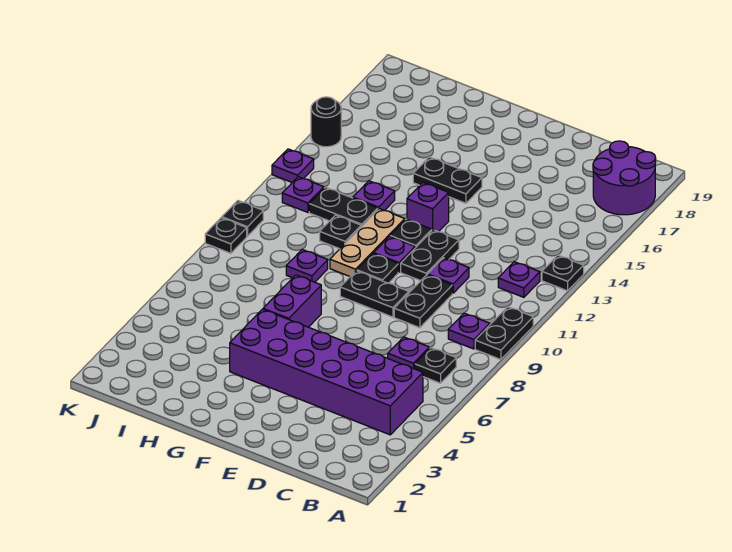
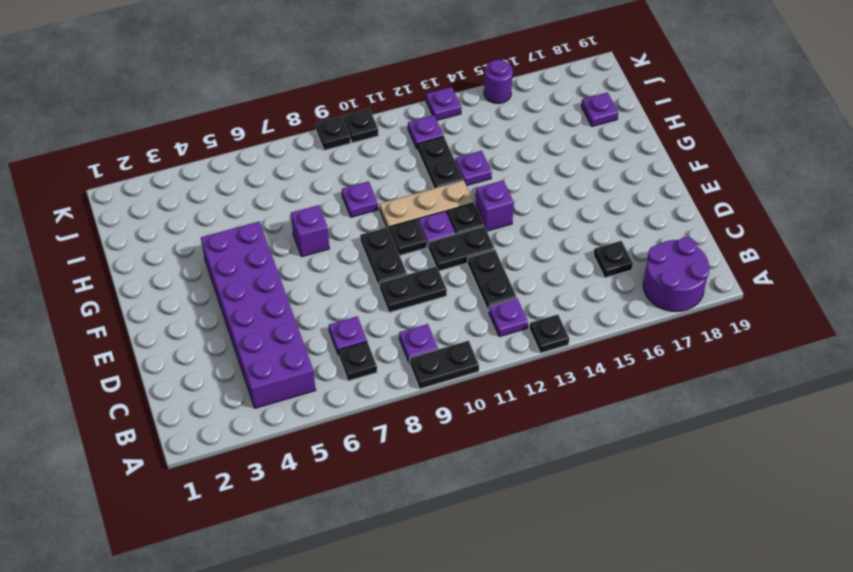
purple 1x1 plate [428,258,469,293] -> purple 1x1 plate moved to [581,93,618,126]
black 1x2 plate [413,157,482,203] -> black 1x2 plate moved to [467,250,517,312]
purple 1x2 brick [263,275,321,327] -> purple 1x1 brick [291,205,329,257]
black 1x1 plate [320,215,361,249] -> black 1x1 plate moved to [593,241,633,278]
black 1x1 round brick [311,97,341,147] -> purple 1x1 round brick [484,60,513,104]

